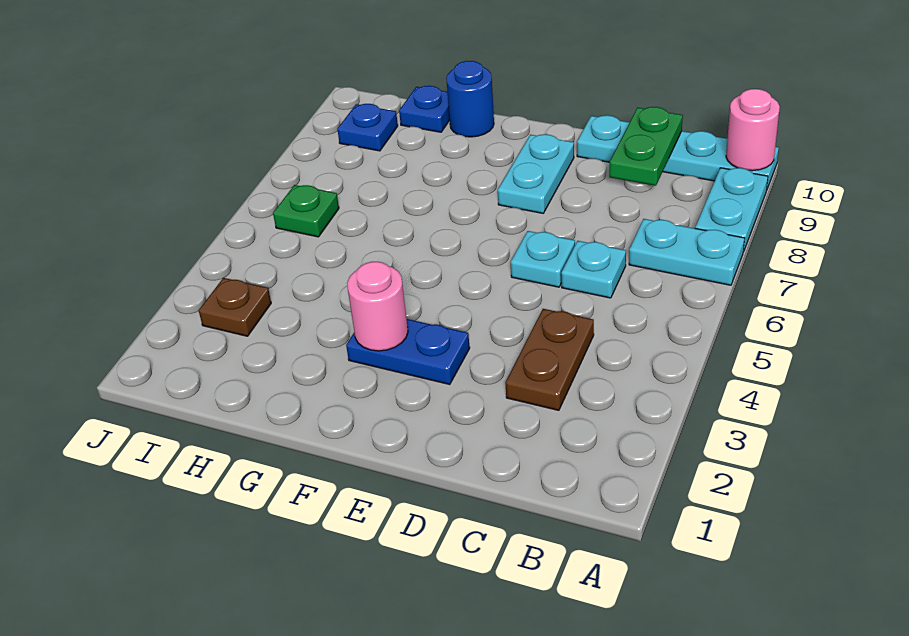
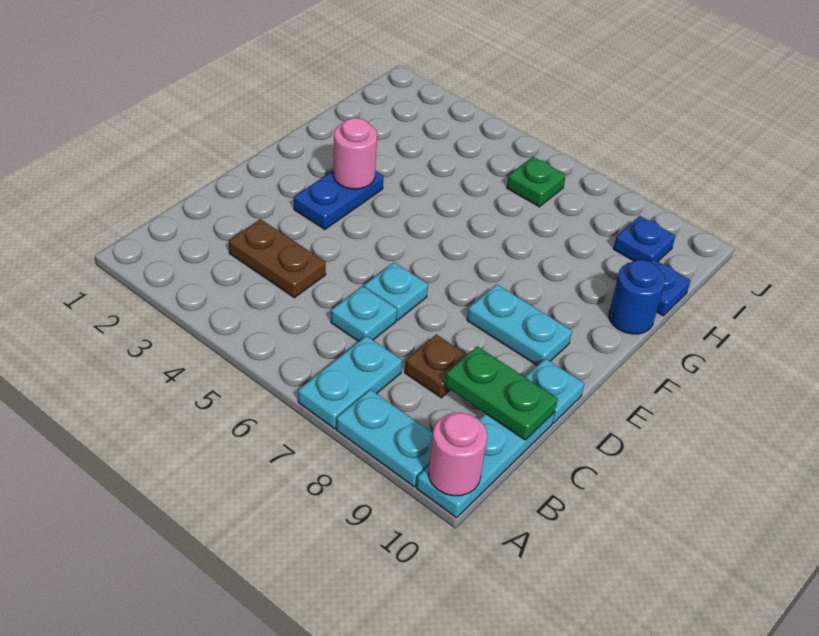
brown 1x1 plate [199,278,271,336] -> brown 1x1 plate moved to [405,335,467,398]

